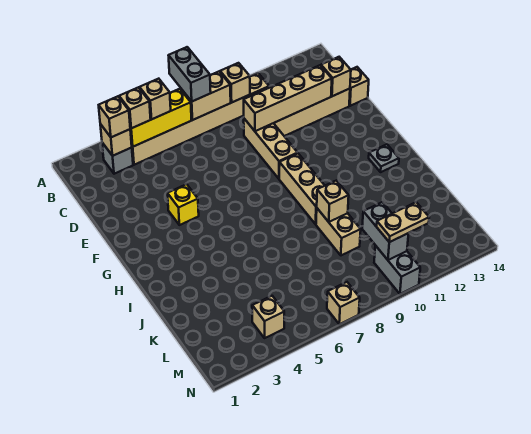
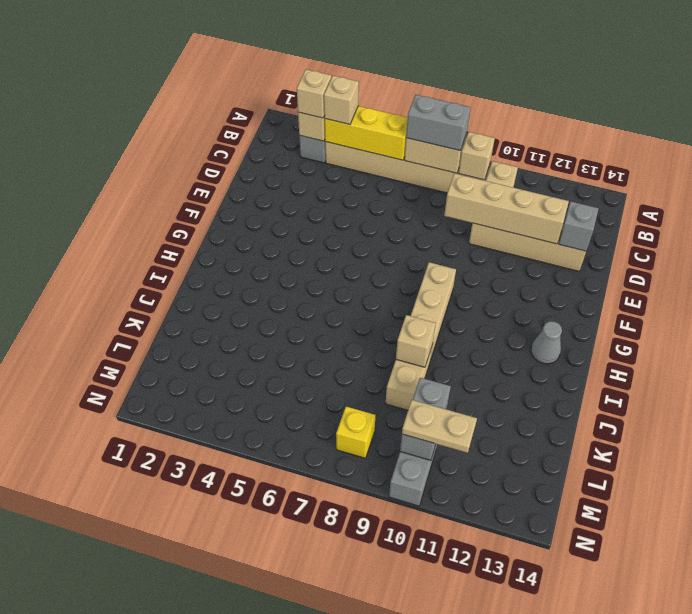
grey 1x2 brick [168,47,211,101] -> grey 1x2 brick turned to [406,95,470,150]
tan 1x1 brick [140,79,171,119] -> none
tan 1x3 brick [244,119,298,179] -> none
tan 1x1 brick [321,57,351,96] -> grey 1x1 brick [559,202,599,251]
tan 1x1 brick [349,67,369,106] -> none
yellow 1x1 brick [167,184,199,225] -> yellow 1x1 brick moved to [336,407,375,458]
grey 1x1 plate [369,144,399,172] -> grey 1x1 cone [531,321,562,364]
tan 1x1 brick [252,296,284,338] -> none
tan 1x1 brick [327,282,360,324] -> none

